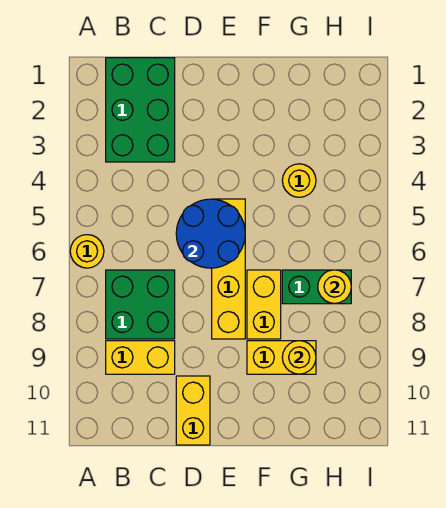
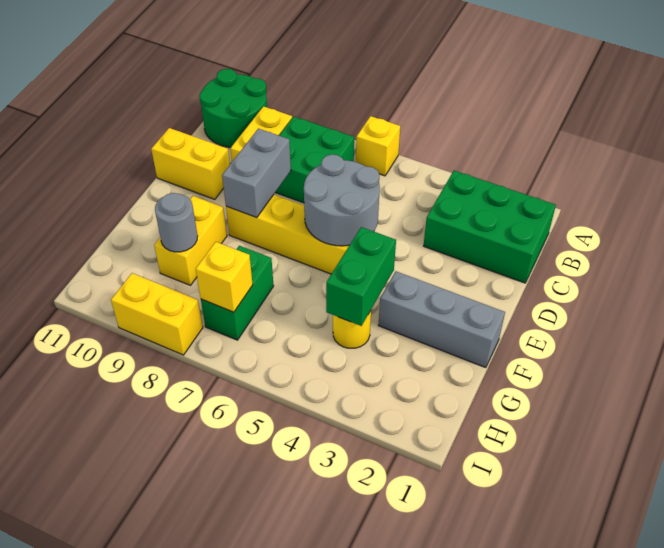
yellow 1x1 round brick [70,235,104,268] -> yellow 1x1 brick [356,116,400,176]
none -> green 2x2 round brick [199,69,267,147]
blue 2x2 round brick [176,199,245,268] -> grey 2x2 round brick [304,155,380,246]
none -> grey 1x2 brick [222,129,291,218]
none -> grey 1x3 brick [378,271,505,368]
none -> green 1x2 brick [326,227,396,326]
yellow 1x2 brick [247,270,281,339] -> yellow 1x2 brick moved to [111,273,203,355]
yellow 1x1 round brick [282,341,316,374] -> grey 1x1 round brick [155,193,197,252]
yellow 1x1 round brick [318,270,351,304] -> yellow 1x1 brick [196,242,253,312]

